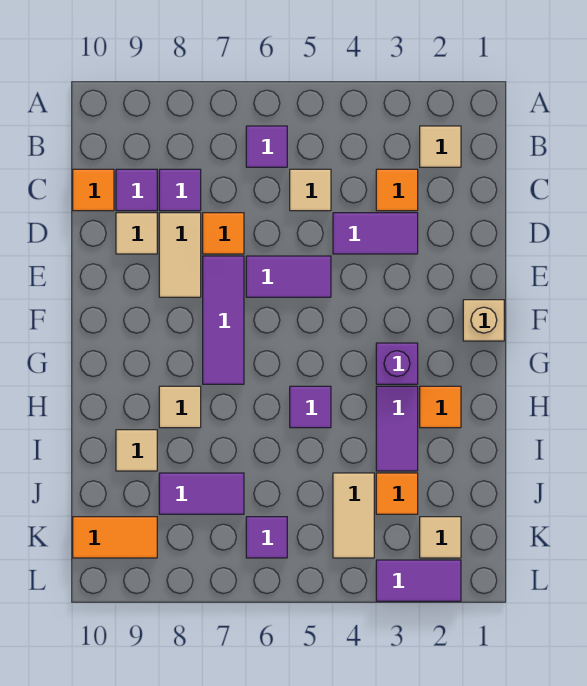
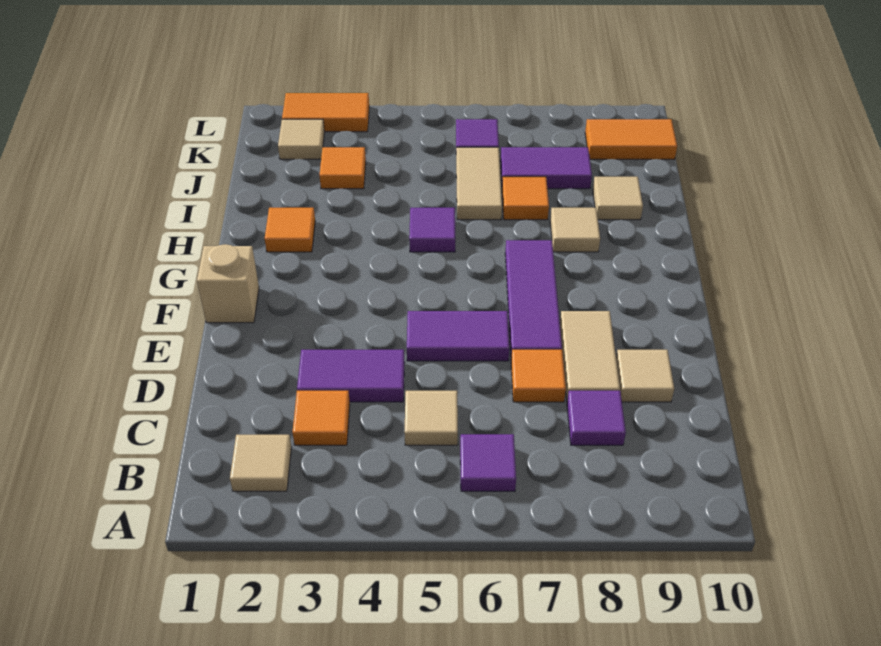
purple 1x1 tile [116,169,157,211] -> none
orange 1x1 tile [73,169,114,211] -> orange 1x1 tile moved to [502,177,549,220]
purple 1x1 brick [376,343,418,384] -> none
purple 1x2 tile [376,386,418,471] -> none
tan 1x2 tile [333,473,374,558] -> tan 1x2 tile moved to [456,147,502,220]
purple 1x2 tile [376,560,461,601] -> orange 1x2 tile [282,93,369,132]

